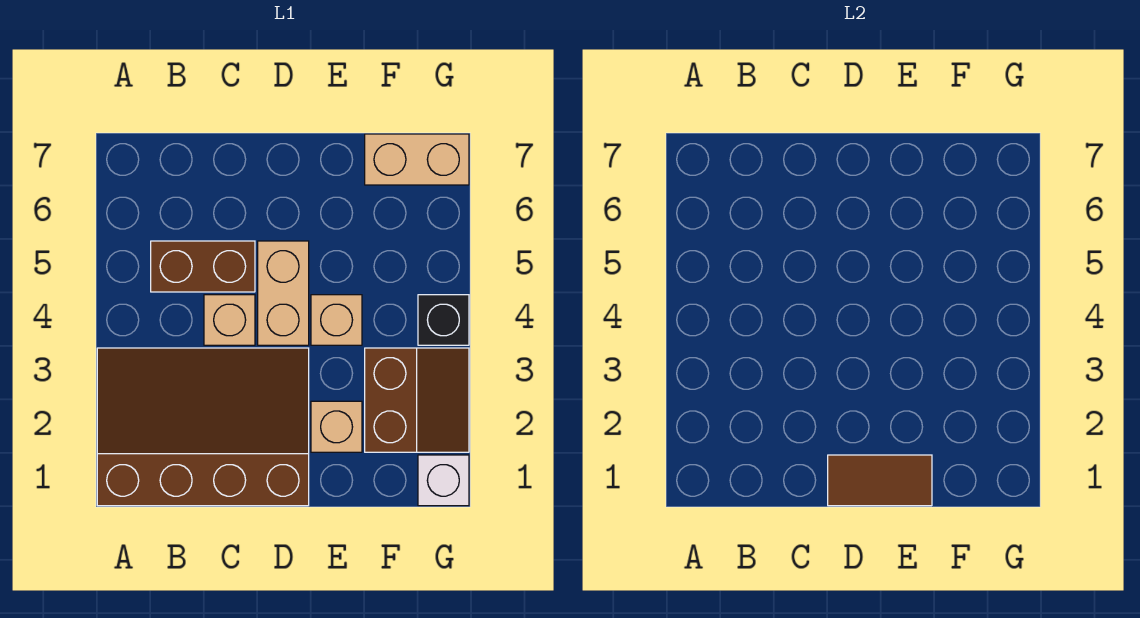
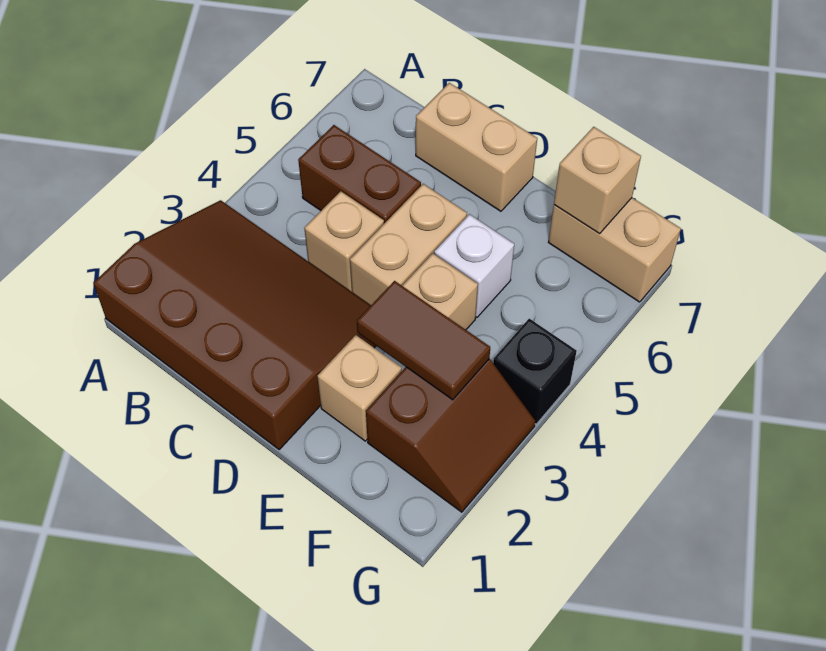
none -> tan 1x2 brick [416,83,537,211]
brown 1x2 tile [828,455,932,506] -> brown 1x2 tile moved to [357,281,490,400]
none -> tan 1x1 brick [554,127,641,234]
white 1x1 brick [418,455,469,506] -> white 1x1 brick moved to [434,214,514,317]

